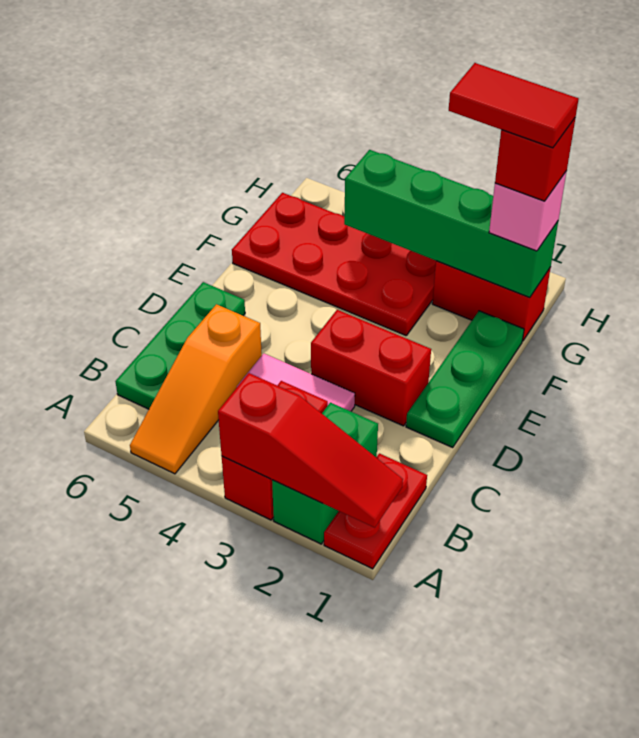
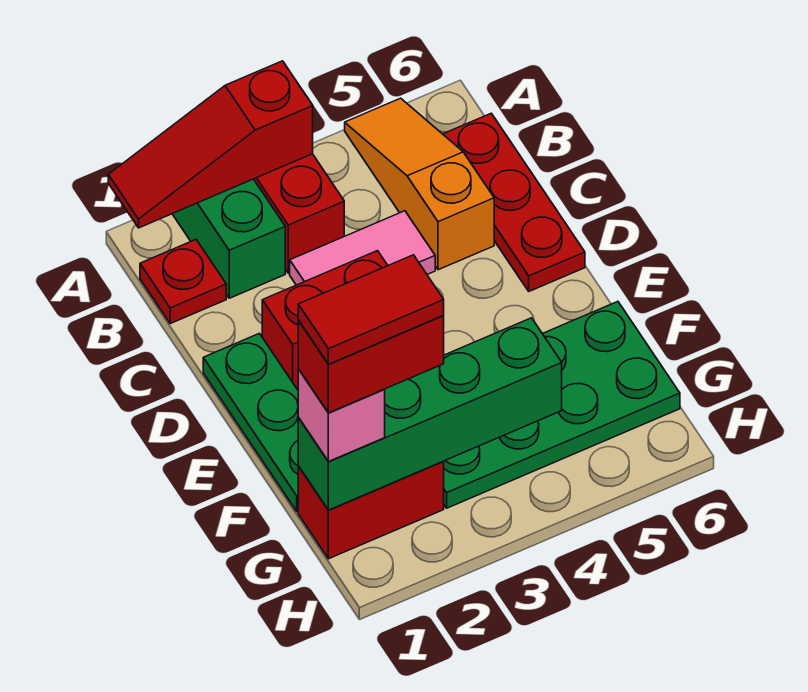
red 1x2 plate [324,453,427,569] -> red 1x1 plate [140,240,226,323]
green 1x3 plate [115,282,245,409] -> red 1x3 plate [443,113,585,291]
red 2x4 plate [232,193,436,336] -> green 2x4 plate [443,302,680,508]
red 1x1 brick [495,118,575,201] -> red 1x2 brick [298,315,444,413]

